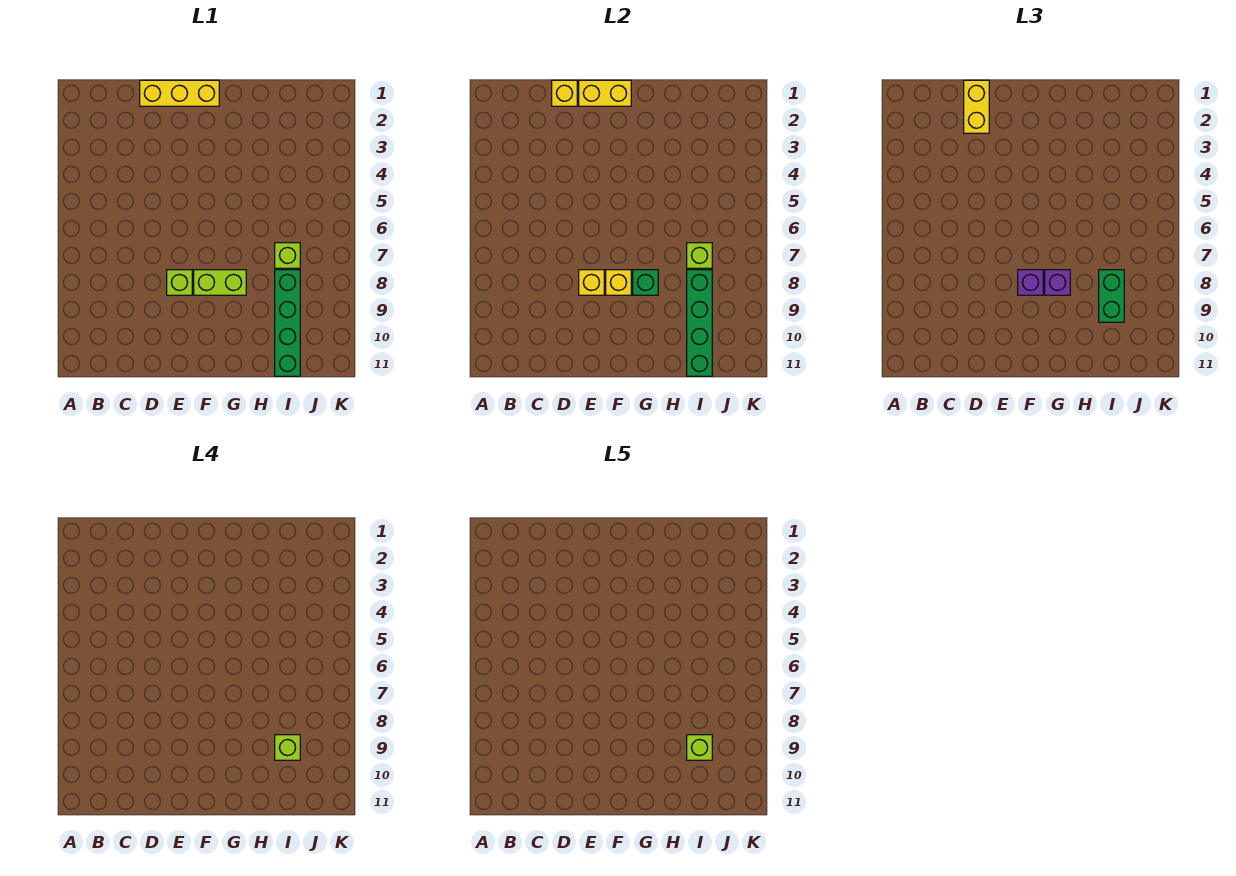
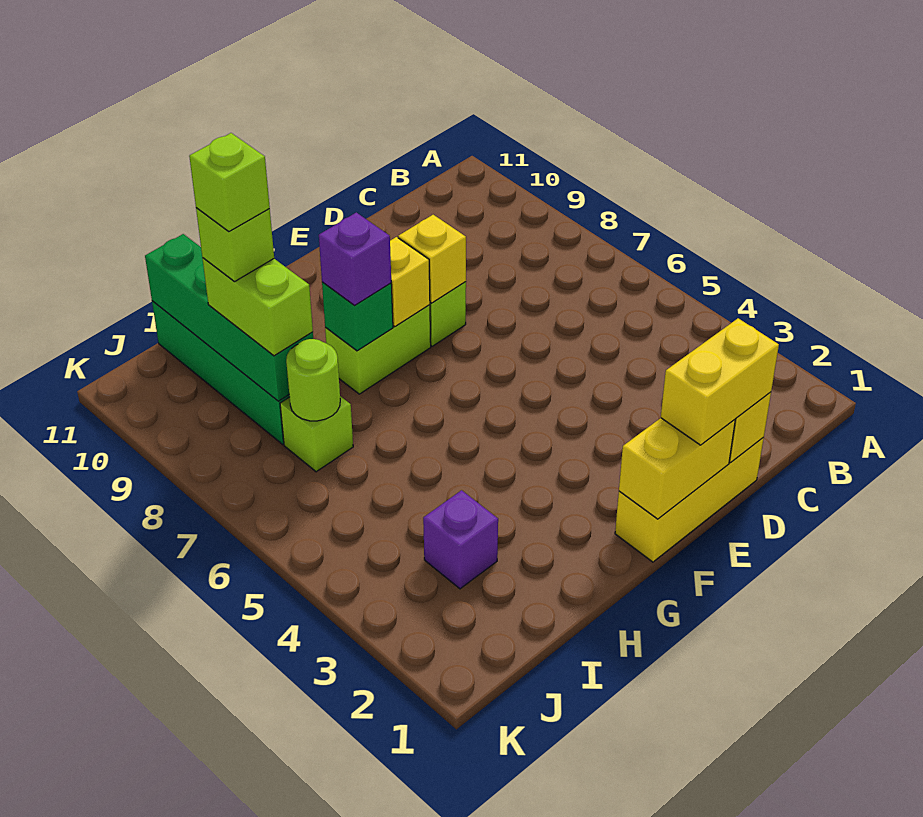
yellow 1x2 brick [964,80,989,133] -> yellow 1x2 brick turned to [661,318,779,445]
purple 1x1 brick [1018,270,1043,295] -> purple 1x1 brick moved to [423,490,498,589]
lime 1x1 brick [687,243,712,268] -> lime 1x1 round brick [286,339,340,421]
green 1x2 brick [1099,270,1124,322] -> lime 1x2 brick [202,258,313,356]

